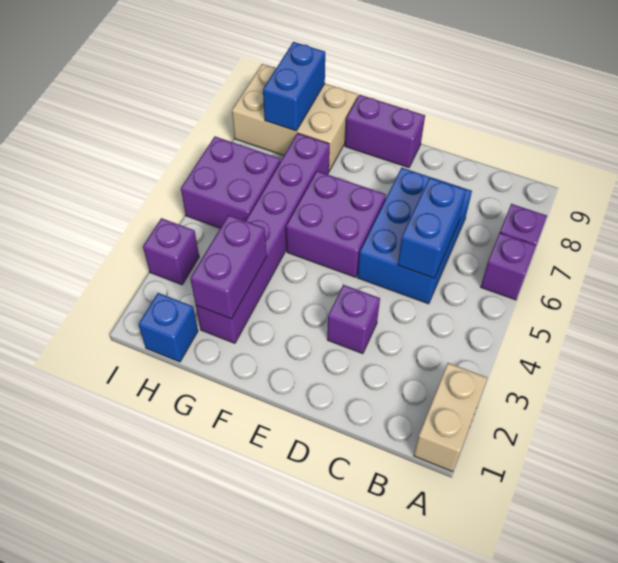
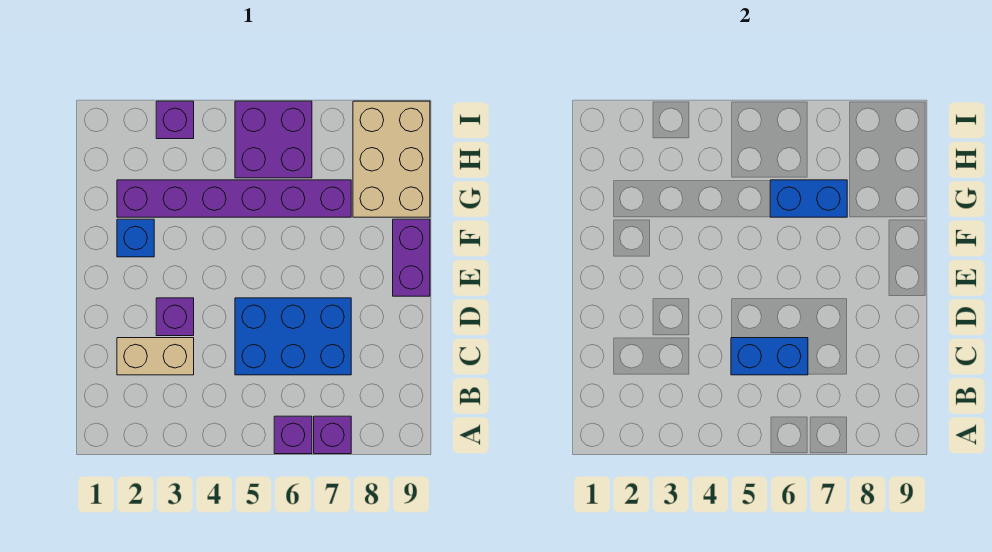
tan 1x2 brick [414,363,487,472] -> tan 1x2 brick moved to [117,338,194,375]
purple 2x2 brick [286,171,386,277] -> none
purple 1x2 brick [190,215,267,319] -> none
blue 1x1 brick [138,293,198,362] -> blue 1x1 brick moved to [117,219,154,257]
blue 1x2 brick [263,42,325,131] -> blue 1x2 brick moved to [770,180,847,217]

